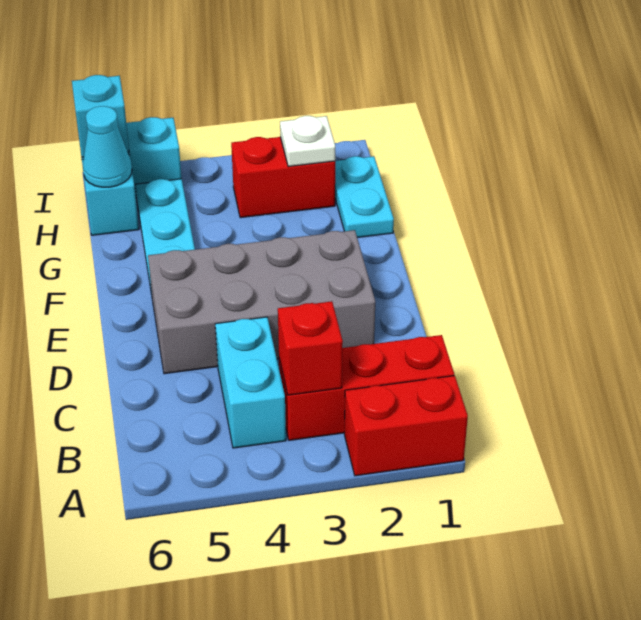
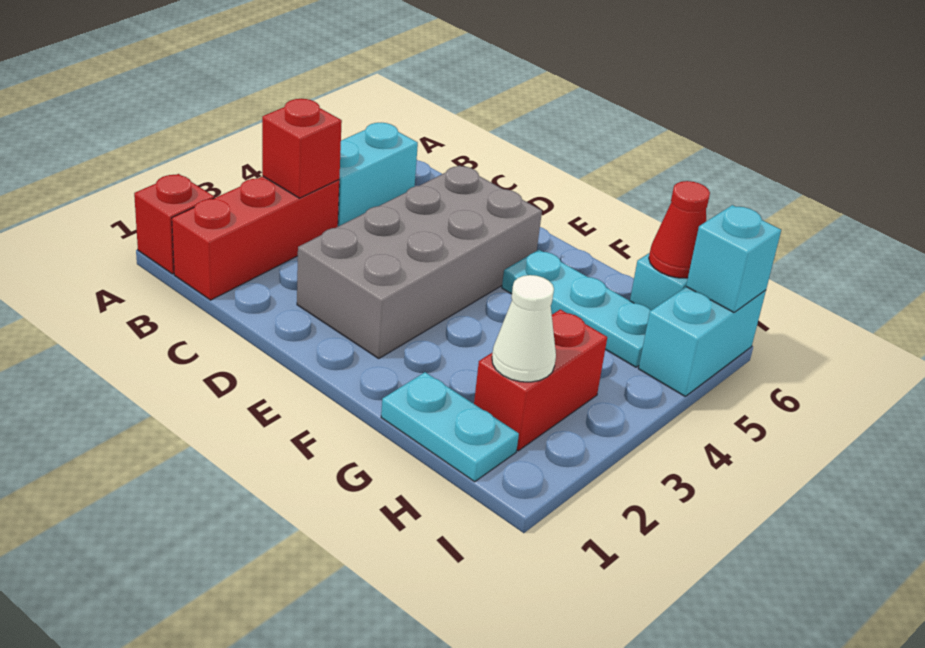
red 1x2 brick [344,376,468,476] -> red 1x1 brick [134,174,214,274]
cyan 1x2 brick [215,317,286,448] -> cyan 1x2 brick turned to [338,123,418,226]
white 1x1 plate [280,116,335,167] -> white 1x1 cone [492,275,556,382]
cyan 1x1 cone [83,106,132,187] -> red 1x1 cone [649,181,710,278]

